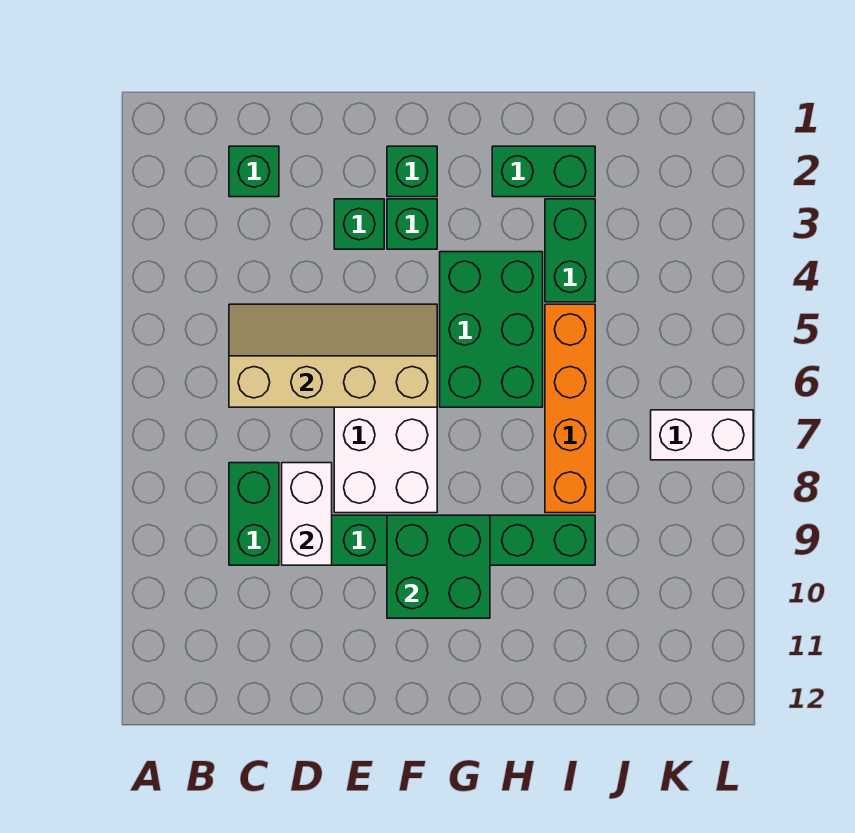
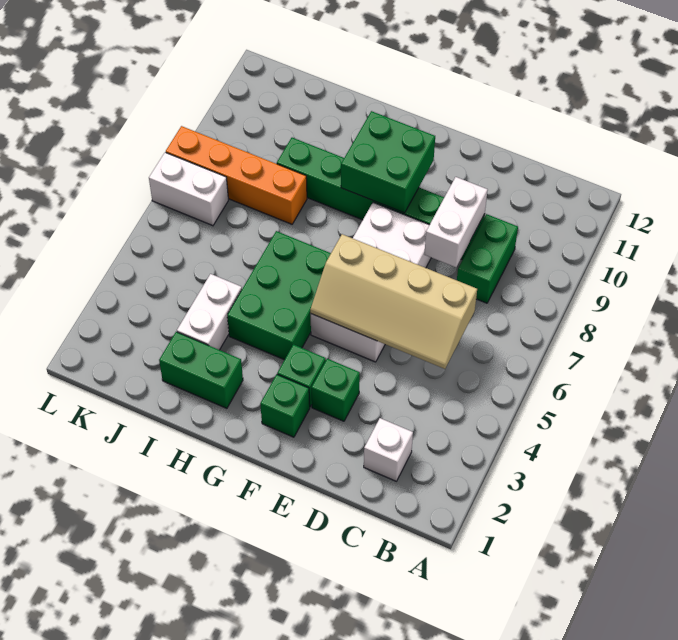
green 1x1 brick [229,146,279,197] -> white 1x1 brick [364,418,413,481]
green 1x2 brick [545,199,595,302] -> white 1x2 brick [177,274,242,350]
orange 1x4 brick [545,304,595,513] -> orange 1x4 brick turned to [166,126,307,224]

